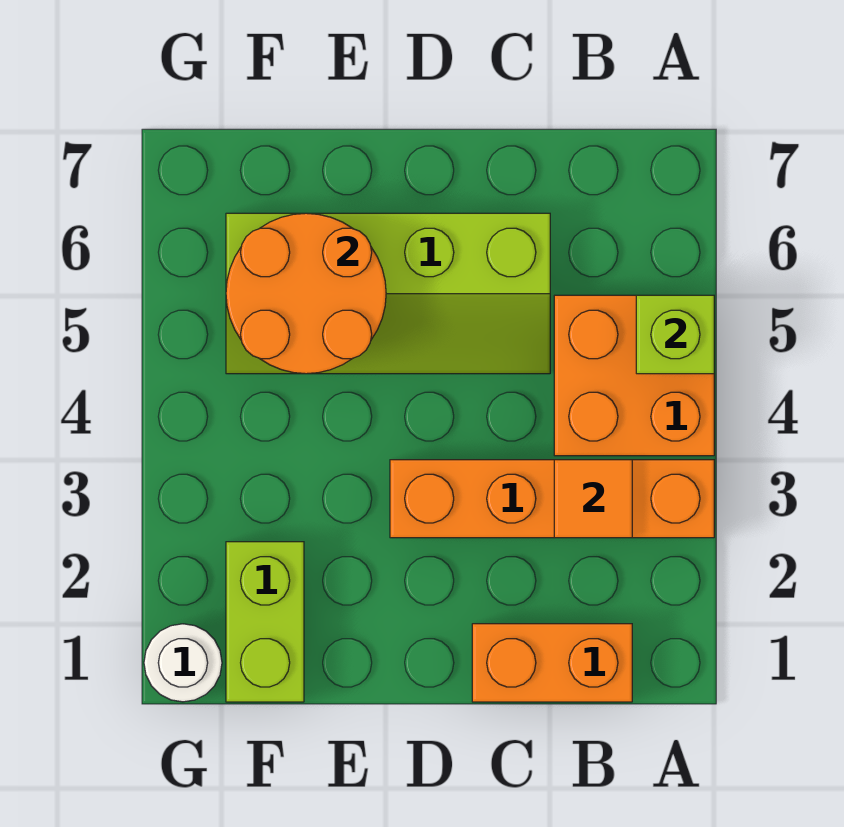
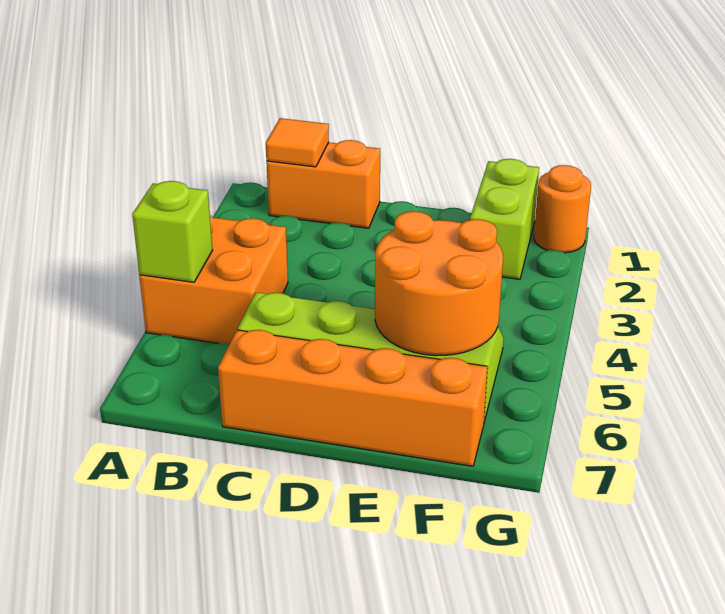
orange 1x4 brick [390,460,714,538] -> orange 1x4 brick moved to [218,330,488,466]
orange 1x1 tile [554,460,632,538] -> orange 1x1 tile moved to [266,118,329,167]
white 1x1 round brick [144,624,222,702] -> orange 1x1 round brick [534,165,591,253]

